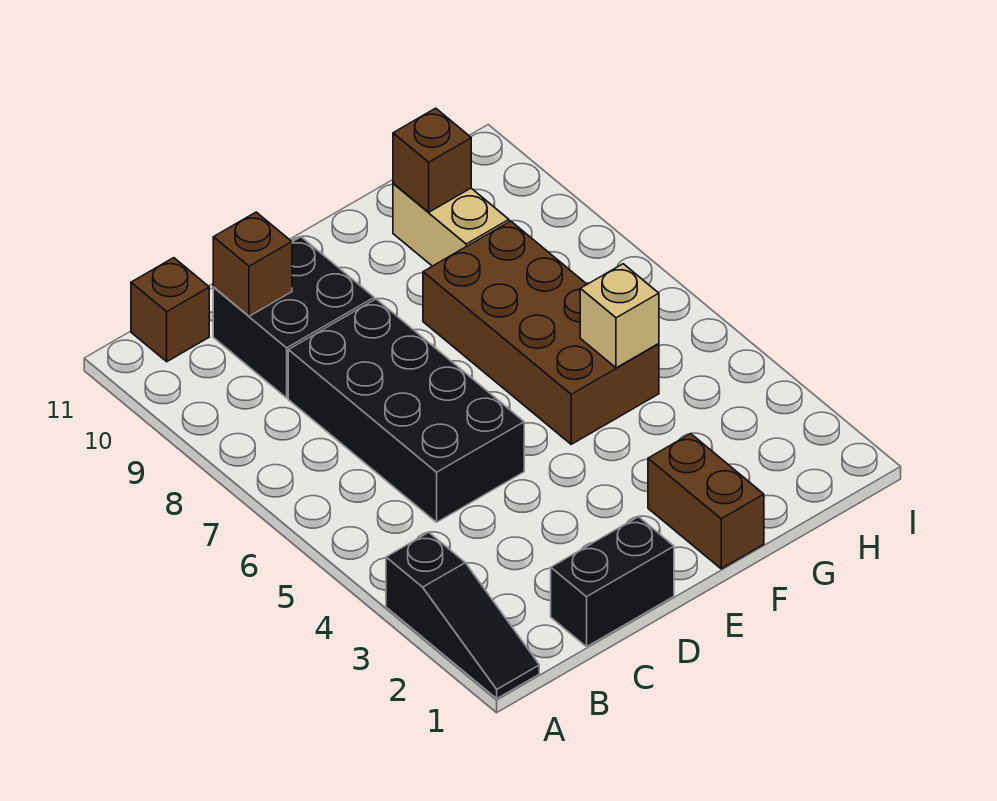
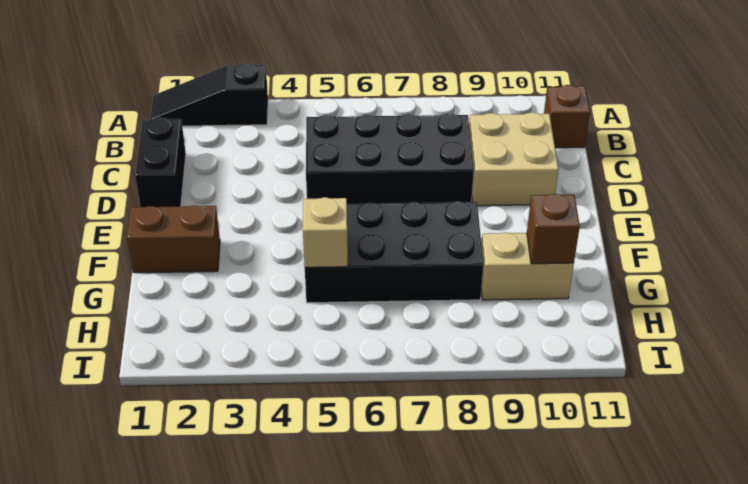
black 2x2 brick [213,237,374,398] -> tan 2x2 brick [469,112,559,206]
brown 1x1 brick [213,212,292,316] -> none
brown 2x4 brick [423,221,659,444] -> black 2x4 brick [305,201,484,303]

